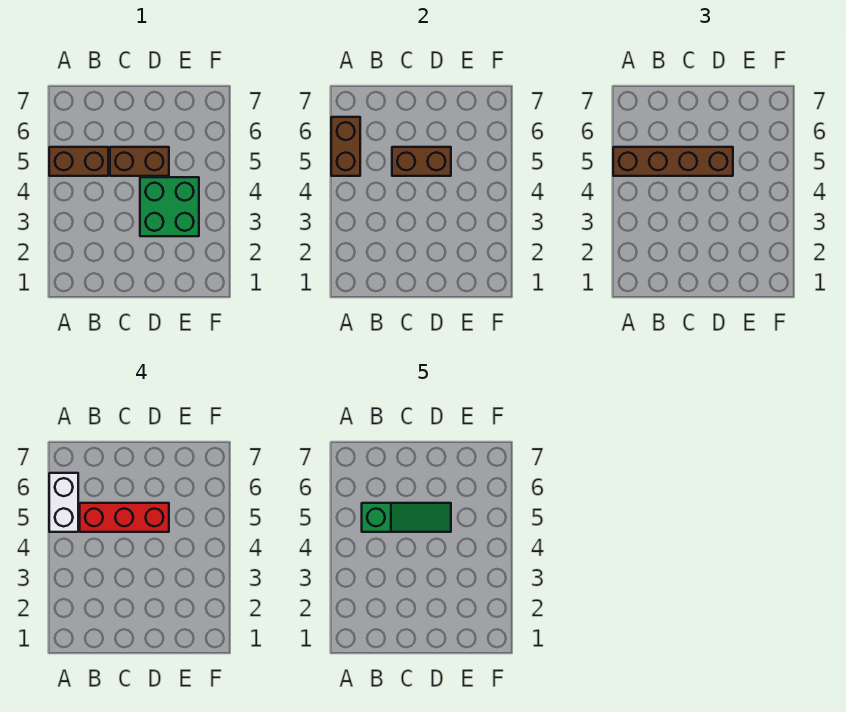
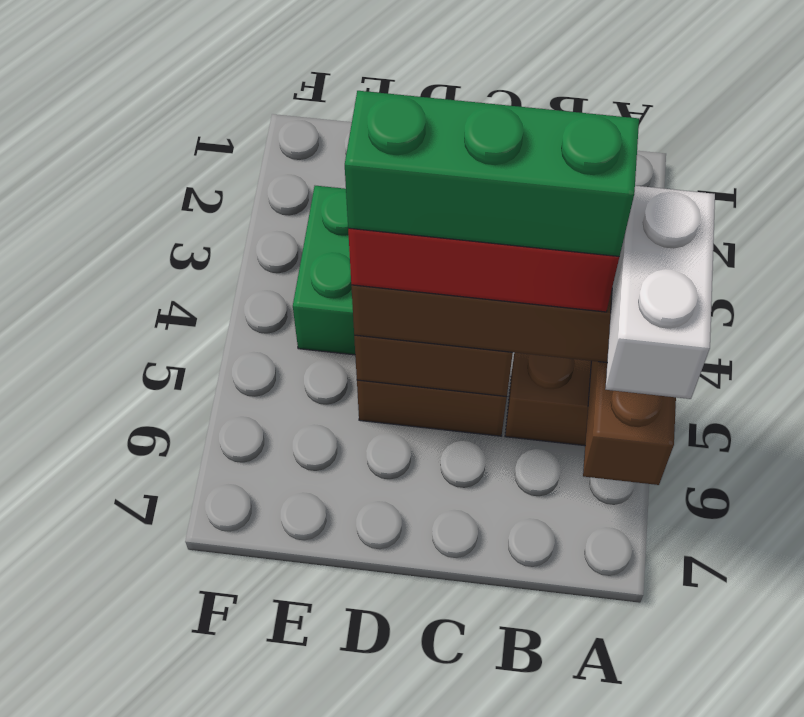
green 1x3 slope [362,503,451,532] -> green 1x3 brick [345,91,639,257]

